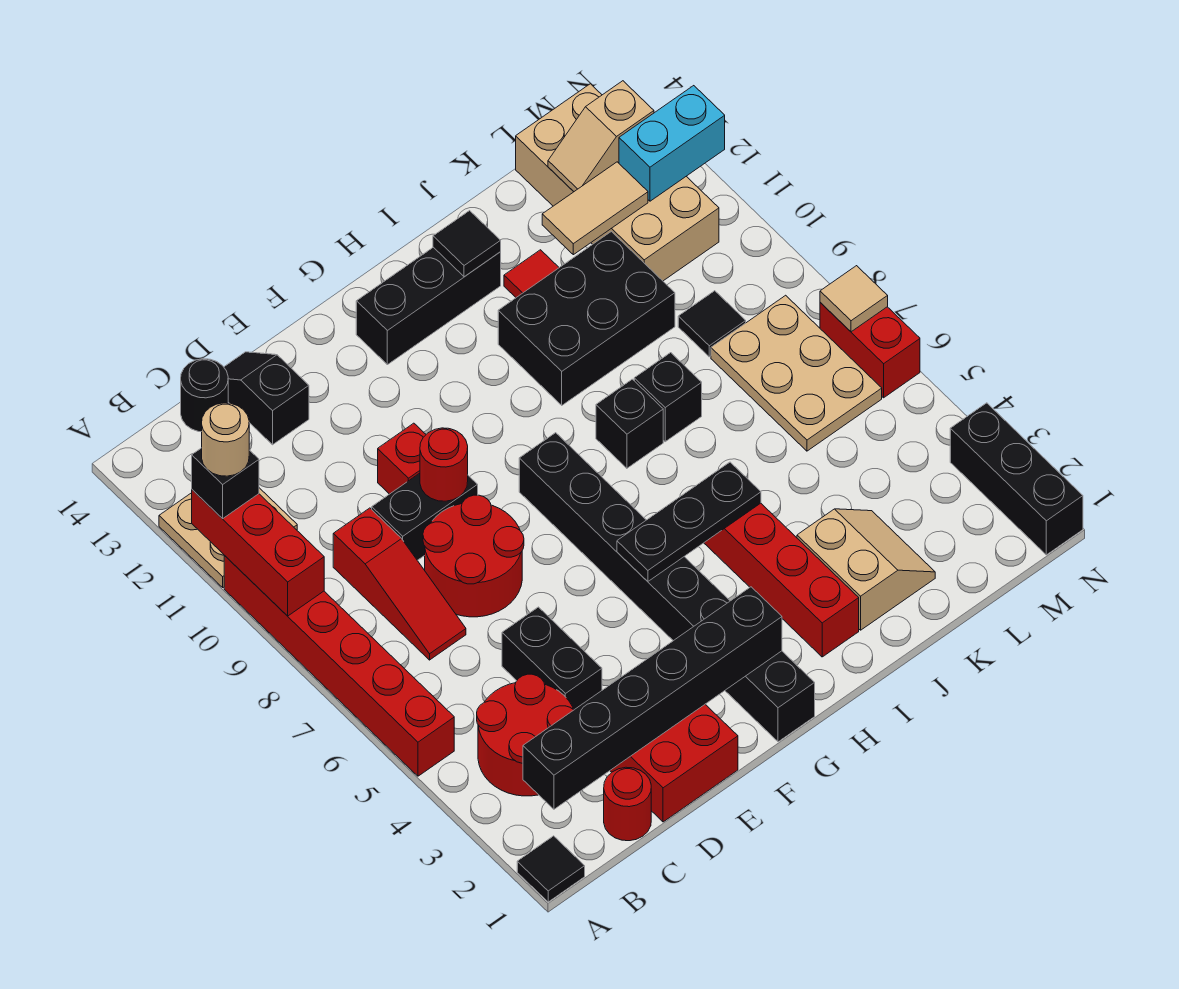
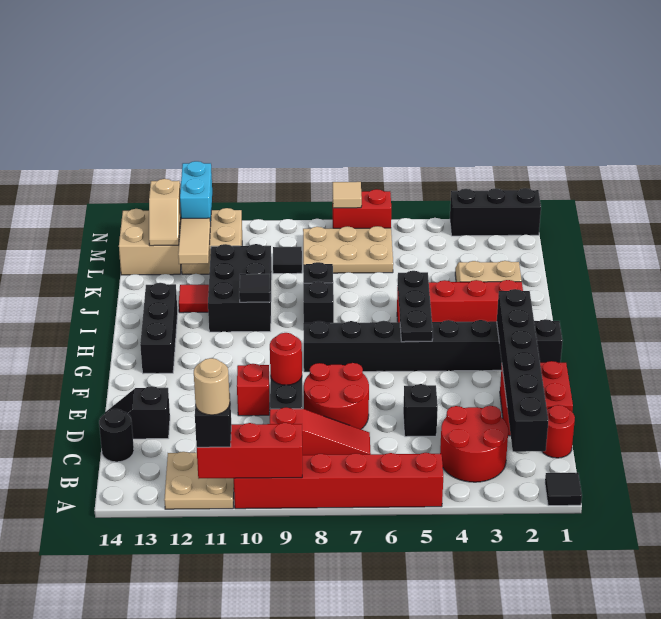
black 1x2 brick [502,607,602,710] -> black 1x1 brick [403,384,438,437]
black 1x1 tile [433,211,501,277] -> black 1x1 tile moved to [239,274,270,302]

